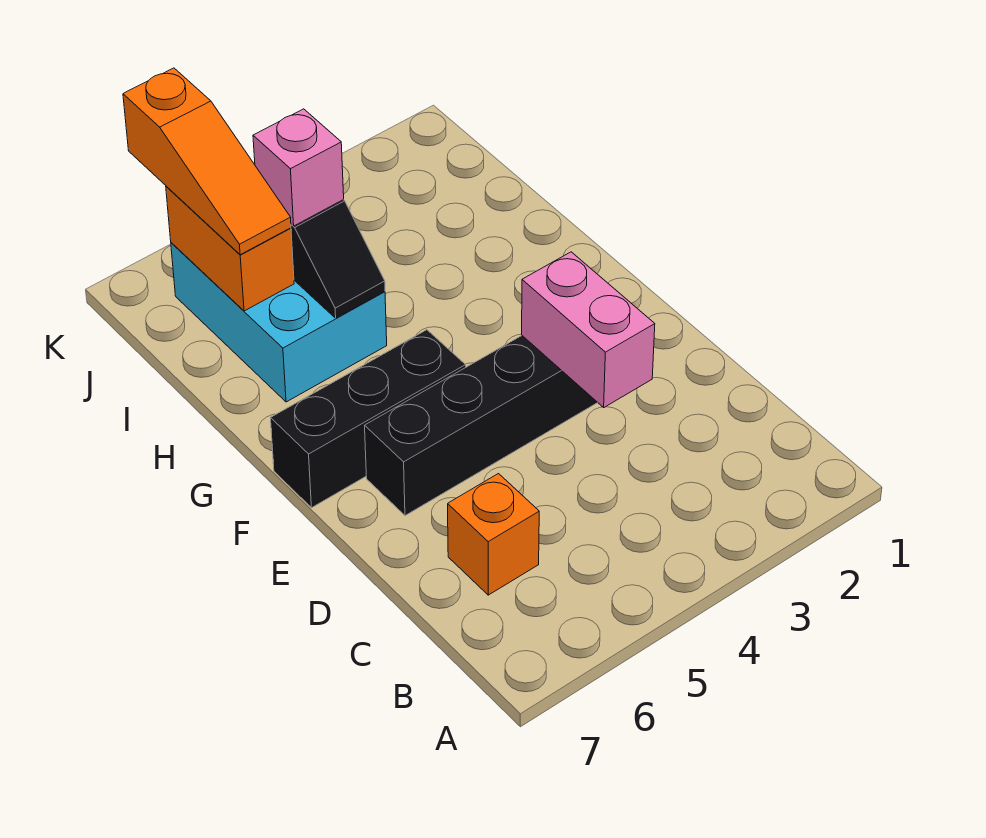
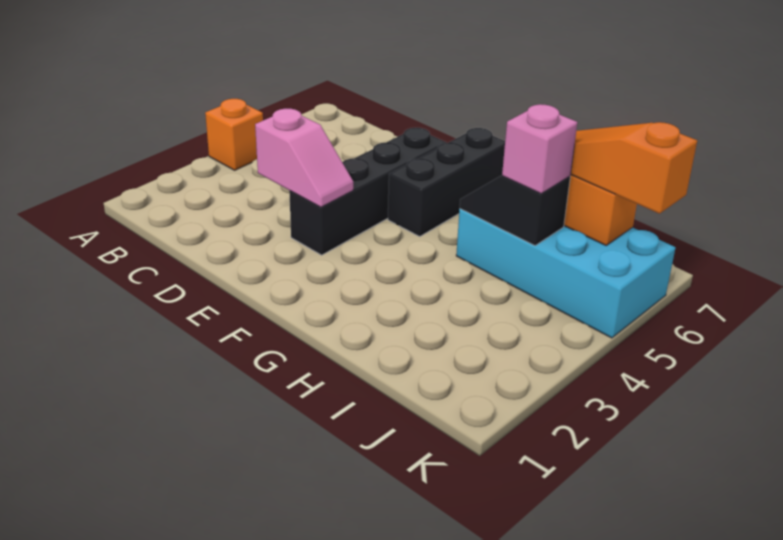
orange 1x1 brick [448,474,539,595] -> orange 1x1 brick moved to [205,99,263,170]
pink 1x2 brick [522,252,655,407] -> pink 1x2 slope [255,109,353,207]
cyan 2x3 brick [171,243,387,402] -> cyan 2x4 brick [456,209,675,338]

